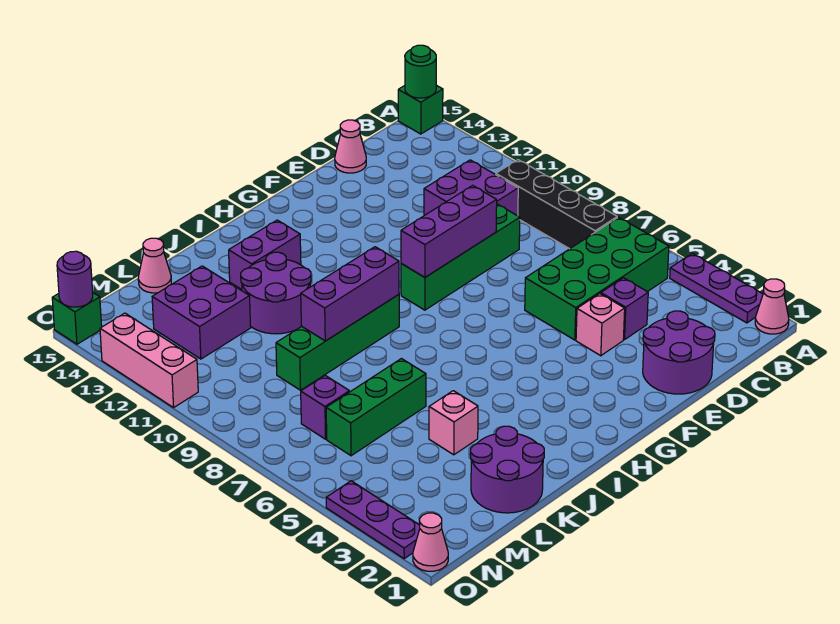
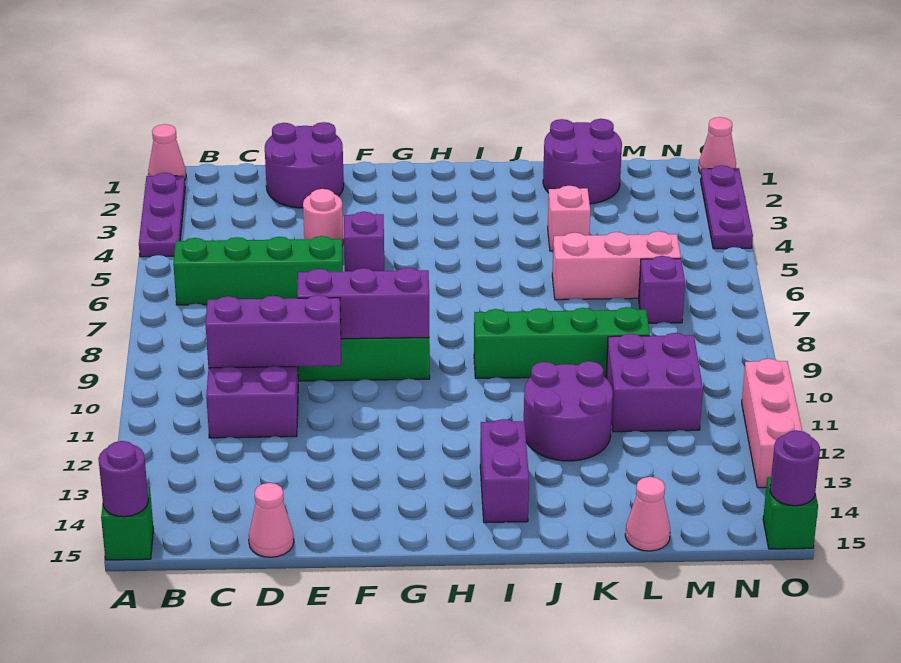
green 1x1 round brick [405,45,436,98] -> purple 1x1 round brick [98,441,148,517]
green 2x4 brick [525,217,669,340] -> green 1x4 brick [173,236,343,305]
black 1x4 brick [496,160,617,249] -> none
purple 1x1 brick [601,278,648,340] -> purple 1x1 brick moved to [344,212,384,271]
pink 1x1 brick [576,294,625,356] -> pink 1x1 round brick [303,189,343,246]
purple 1x3 brick [301,247,399,341] -> purple 1x3 brick moved to [206,295,341,368]
purple 1x2 brick [229,220,301,289] -> purple 1x2 brick turned to [480,419,529,523]
green 1x3 brick [326,359,426,456] -> pink 1x3 brick [552,231,681,300]
purple 2x2 brick [152,266,251,359] -> purple 2x2 brick moved to [606,333,703,432]

